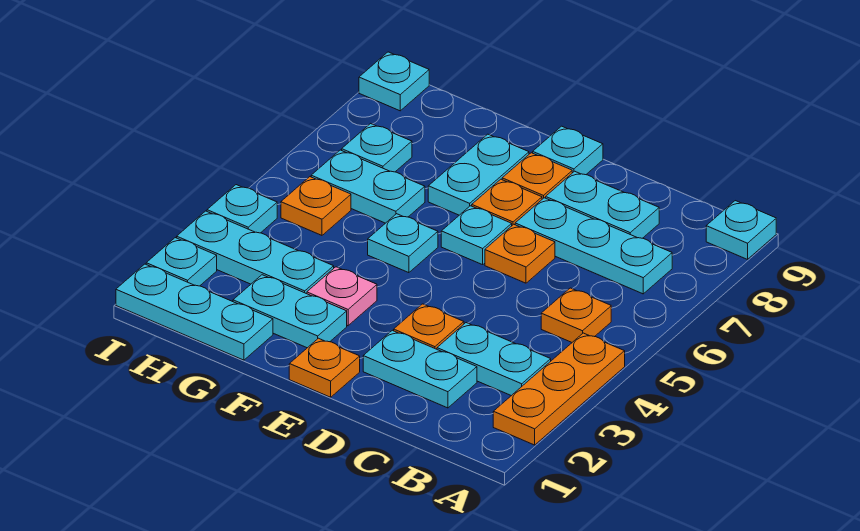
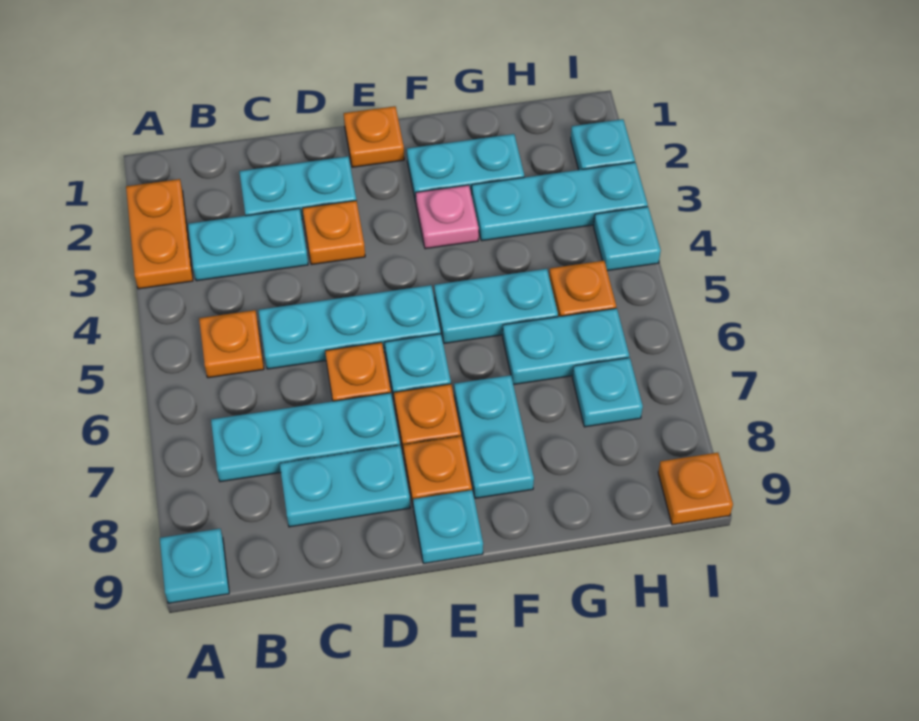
orange 1x3 plate [493,333,625,445] -> orange 1x2 plate [126,179,193,289]
cyan 1x1 plate [368,214,438,273] -> cyan 1x2 plate [434,269,558,343]
cyan 1x3 plate [116,264,273,360] -> cyan 1x3 plate moved to [259,285,441,369]
cyan 1x1 plate [359,52,429,111] -> orange 1x1 plate [658,453,733,525]

